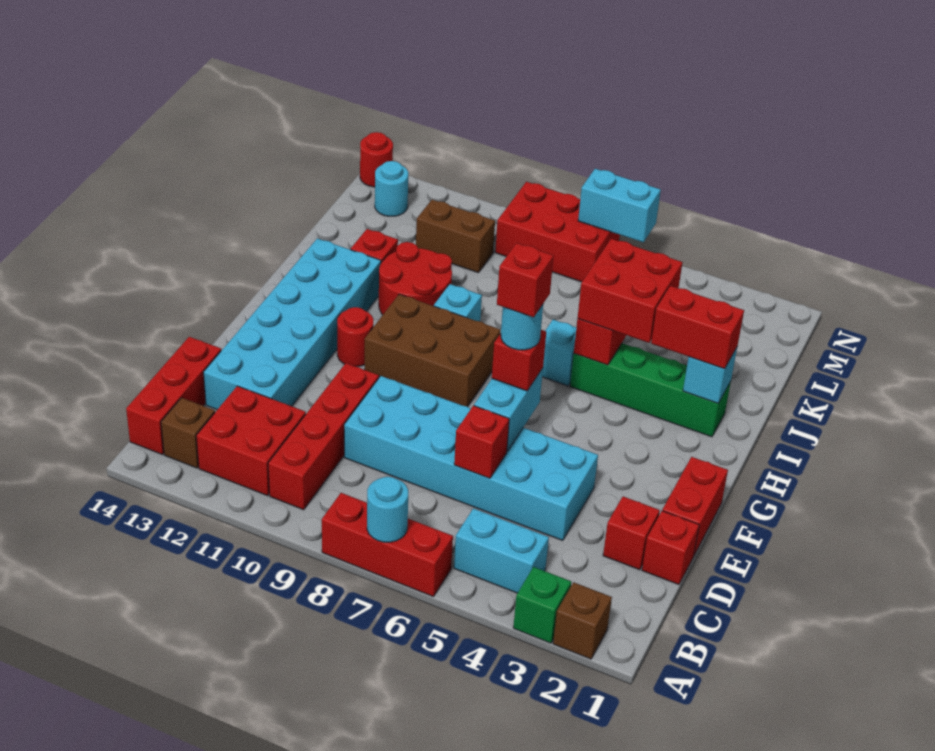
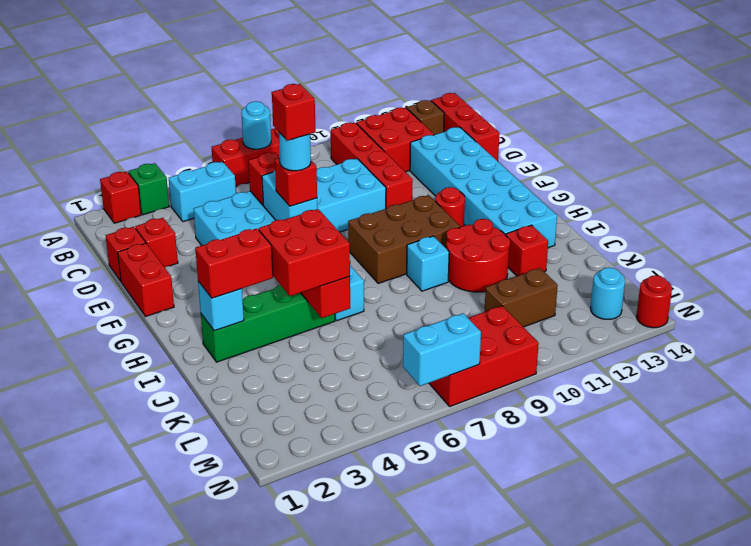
brown 1x1 brick [553,582,612,659] -> red 1x1 brick [100,171,141,223]

